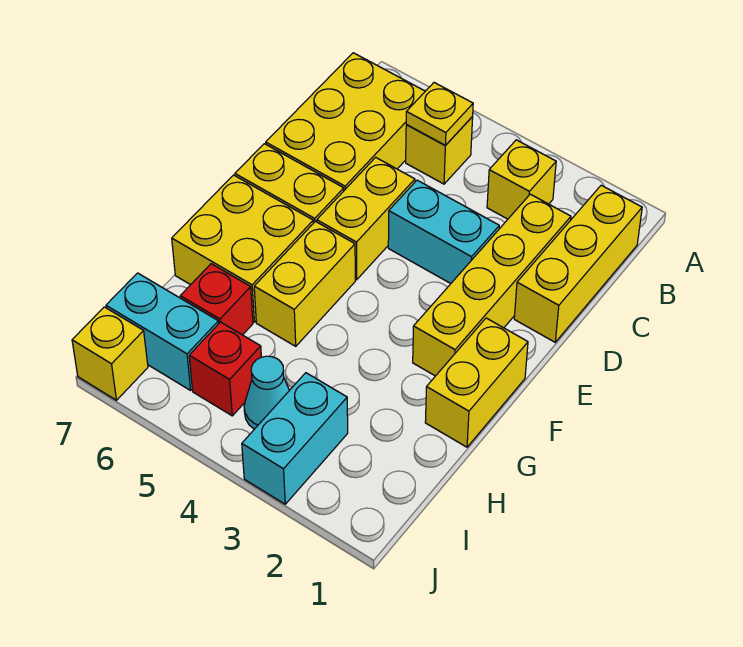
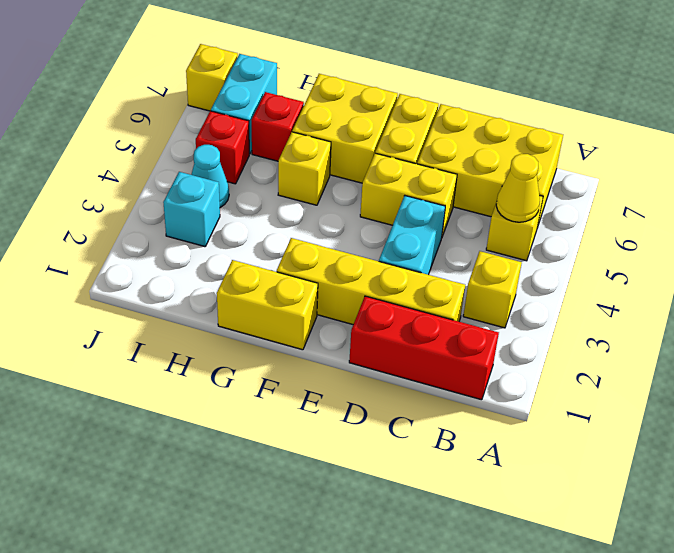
yellow 1x3 brick [514,185,642,342] -> red 1x3 brick [349,296,499,400]
yellow 1x1 plate [406,83,473,145] -> yellow 1x1 cone [496,154,540,222]
yellow 1x2 brick [254,221,355,346] -> yellow 1x1 brick [278,132,331,205]
cyan 1x2 brick [242,373,348,504] -> cyan 1x1 brick [163,172,220,247]

